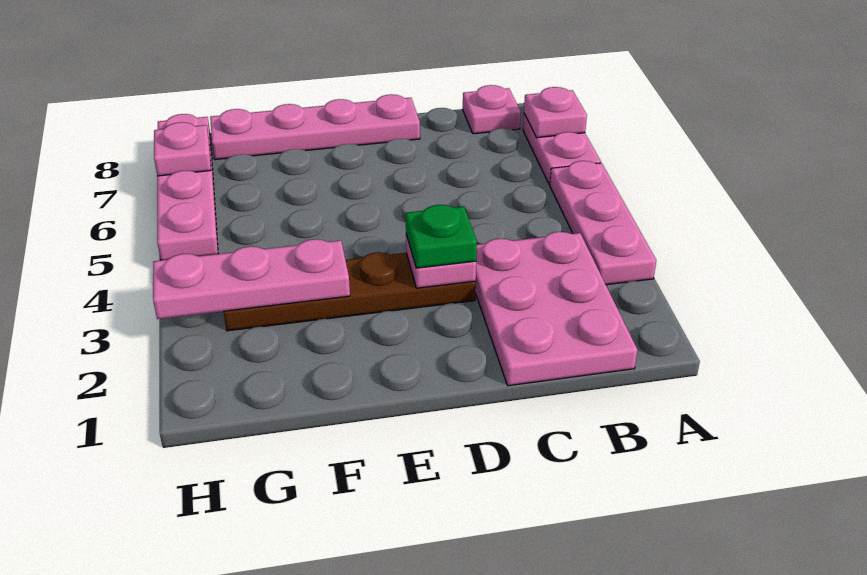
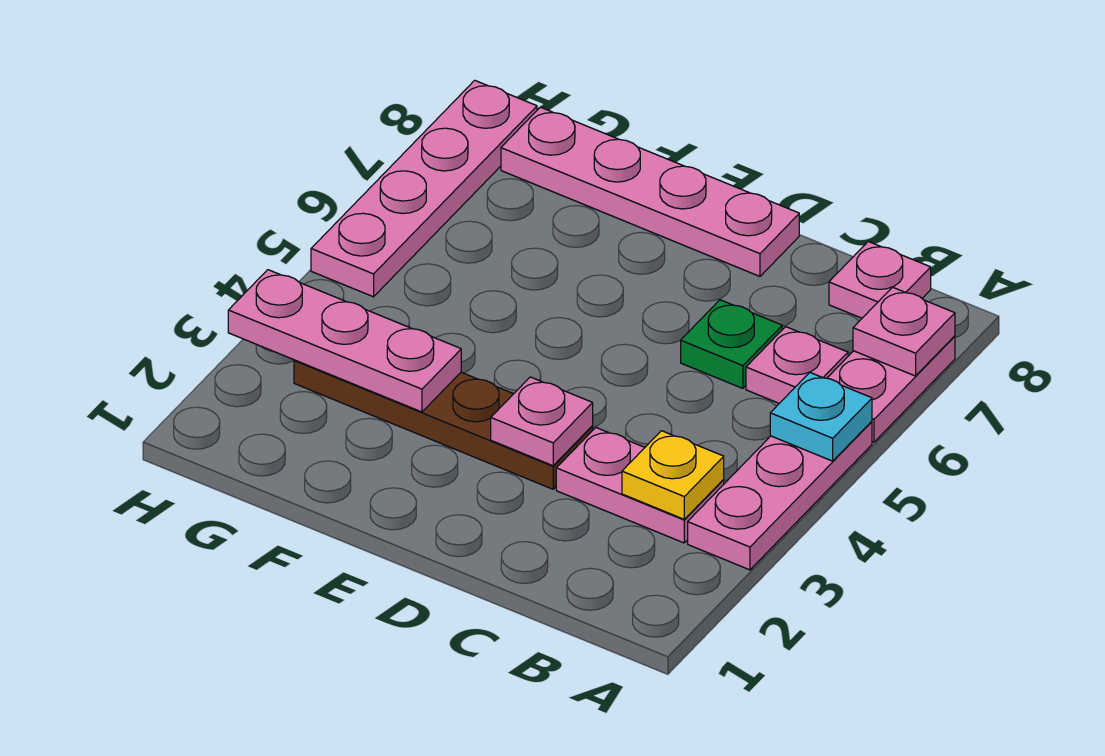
none -> cyan 1x1 plate [770,373,872,461]
pink 2x3 plate [475,232,637,386] -> pink 1x2 plate [556,428,724,543]
none -> yellow 1x1 plate [622,431,724,519]
green 1x1 plate [406,205,477,268] -> green 1x1 plate moved to [681,300,782,388]
pink 1x1 plate [154,122,211,176] -> pink 1x1 plate moved to [746,327,848,403]

